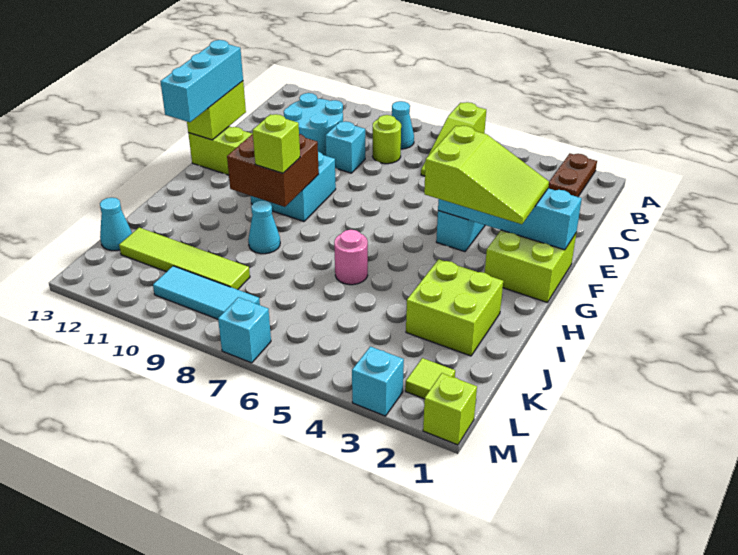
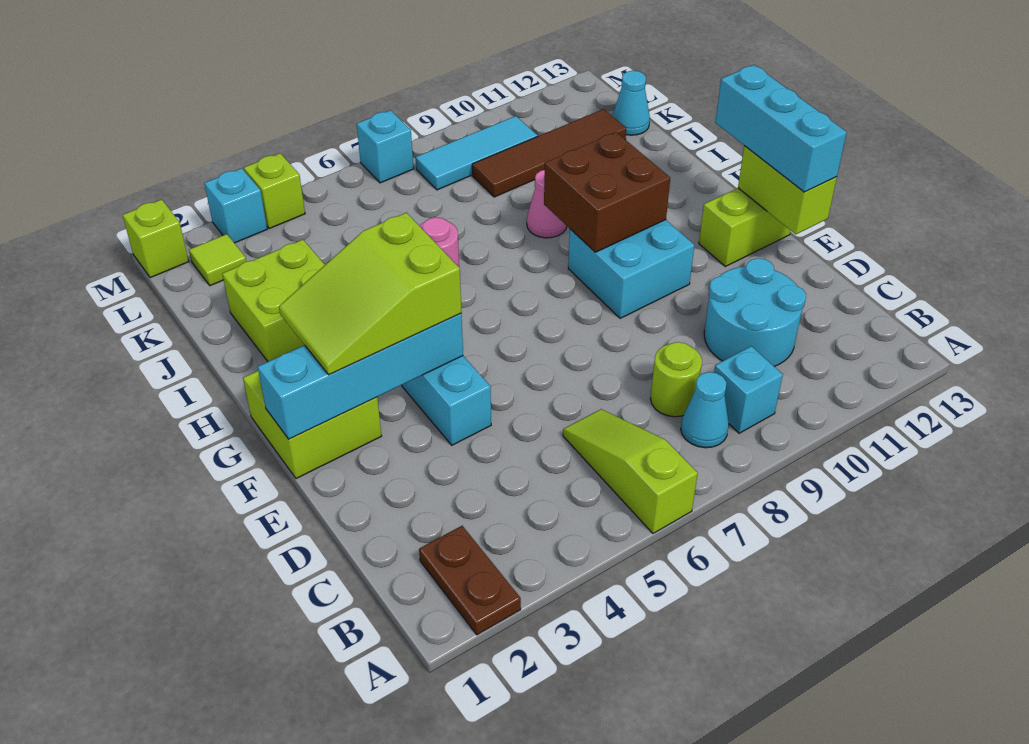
cyan 1x1 brick [325,121,365,173] -> cyan 1x1 brick moved to [714,346,783,433]
lime 1x1 brick [253,114,300,173] -> lime 1x1 brick moved to [244,153,305,229]
cyan 1x1 cone [248,200,280,254] -> pink 1x1 cone [527,170,567,238]
lime 1x4 tile [119,228,250,290] -> brown 1x4 tile [472,109,626,197]

